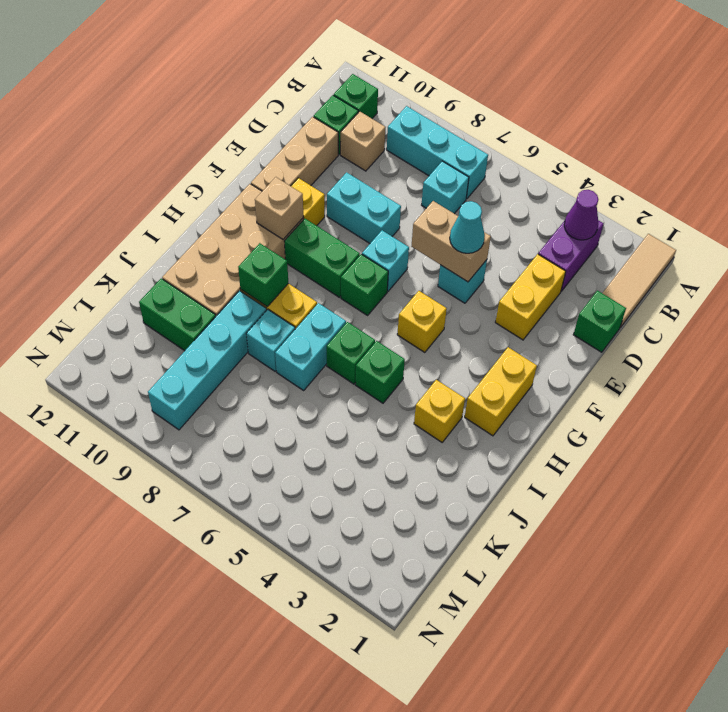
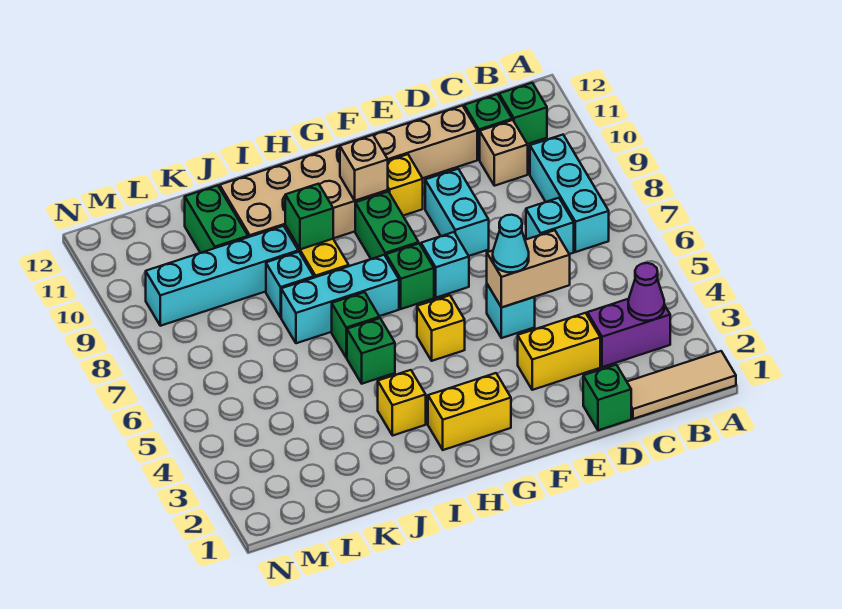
tan 1x2 brick [411,201,491,282] -> tan 1x2 brick turned to [487,230,570,308]
cyan 1x2 brick [275,303,346,390] -> cyan 1x3 brick [281,255,399,343]

